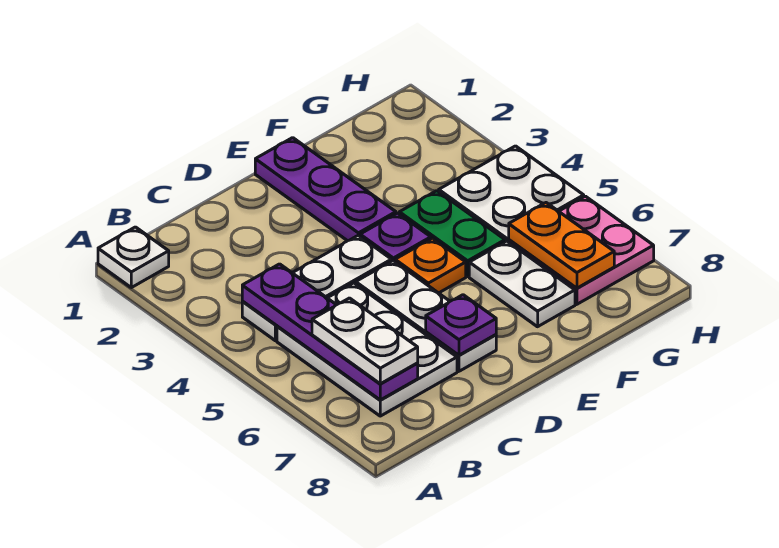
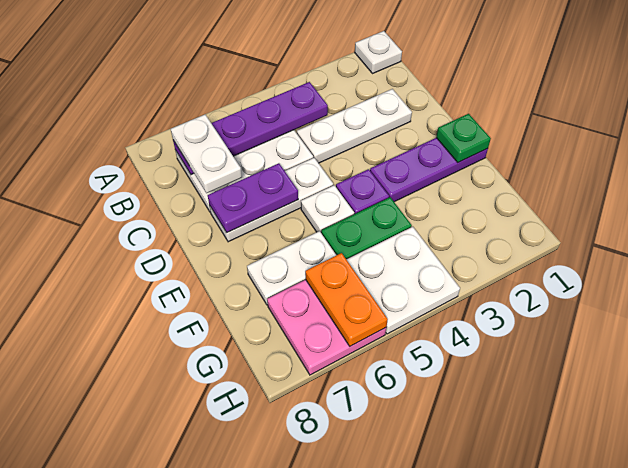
white 1x3 plate [242,235,391,341] -> white 1x3 plate turned to [297,89,412,163]
white 1x2 plate [312,298,418,384] -> white 1x2 plate turned to [171,114,242,193]
purple 1x1 plate [426,295,496,355] -> purple 1x2 plate [208,163,298,233]
none -> green 1x1 plate [436,114,491,162]
orange 1x1 plate [395,238,466,293] -> white 1x1 plate [301,185,354,232]
orange 1x2 plate [509,203,614,288] -> orange 1x2 plate turned to [305,253,388,346]

